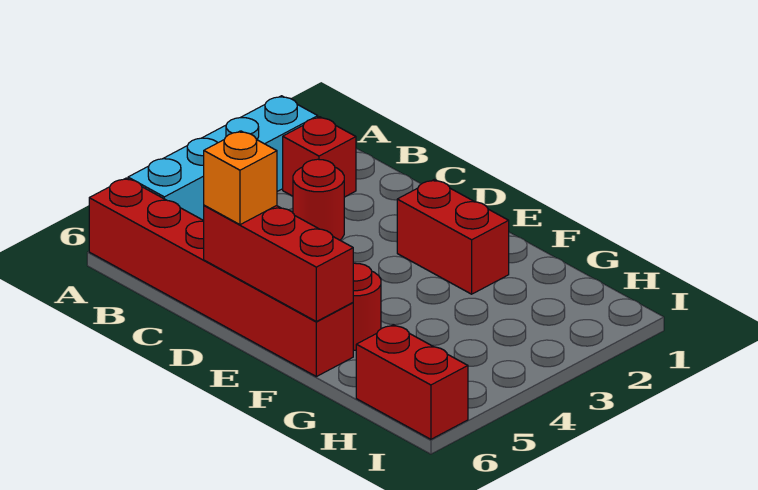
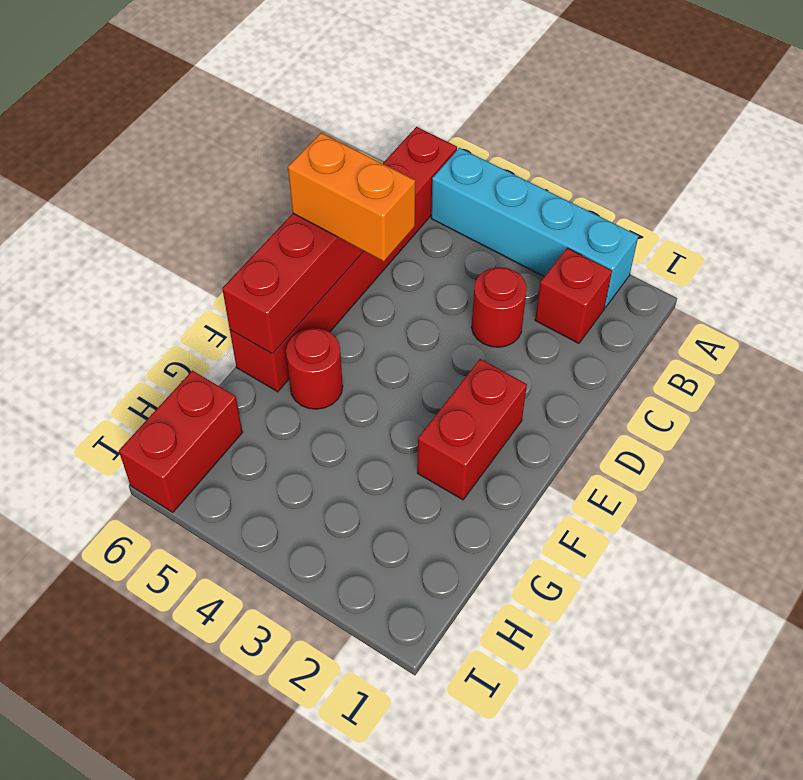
orange 1x1 brick [204,131,277,225] -> orange 1x2 brick [288,133,415,261]

